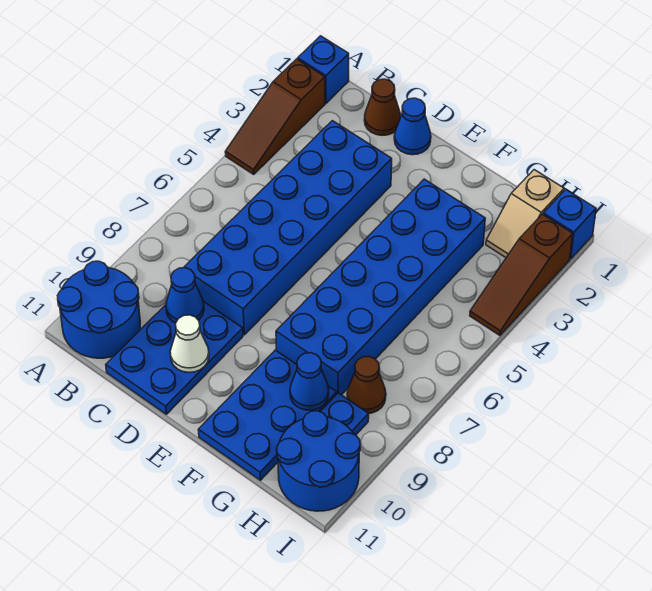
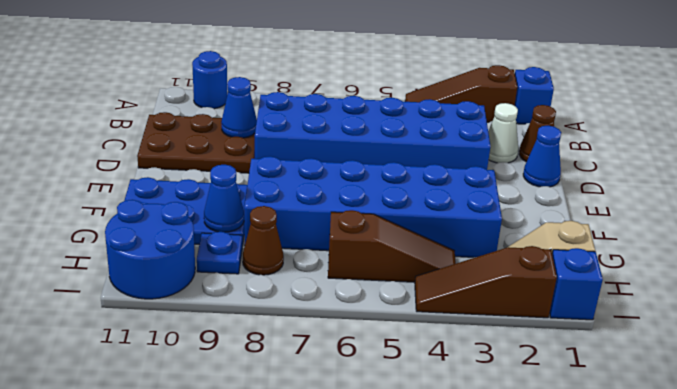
blue 2x2 round brick [58,261,140,358] -> blue 1x1 round brick [192,51,227,109]
blue 2x3 plate [106,302,243,414] -> brown 2x3 plate [137,112,255,173]
white 1x1 cone [170,315,209,373] -> white 1x1 cone moved to [488,103,518,163]
none -> brown 1x3 slope [328,210,456,282]

